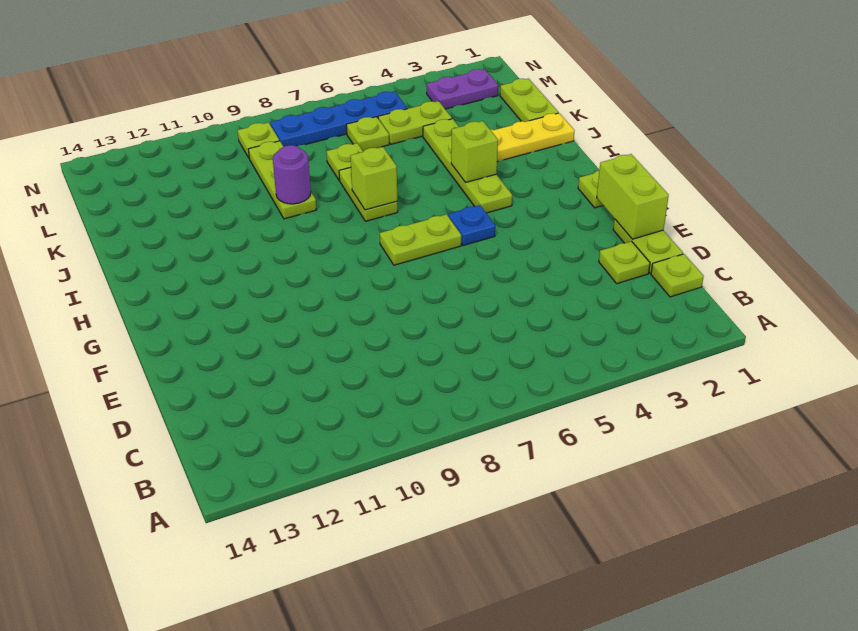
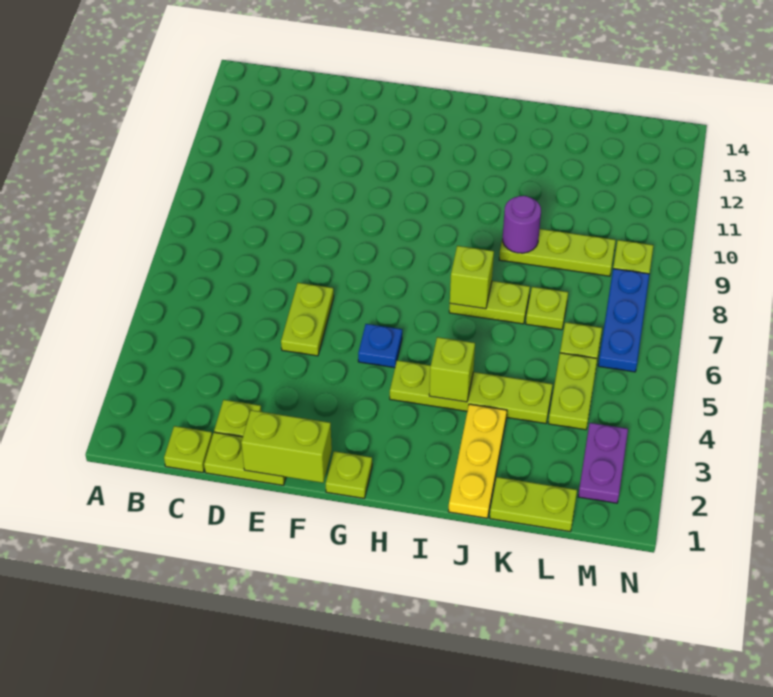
lime 1x2 plate [380,214,461,265] -> lime 1x2 plate moved to [281,283,334,356]
blue 1x4 plate [270,91,407,147] -> blue 1x3 plate [598,269,649,372]

